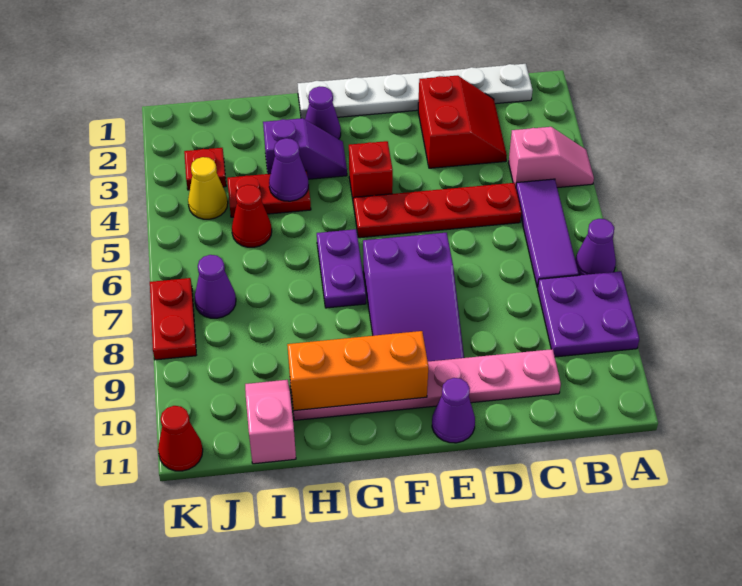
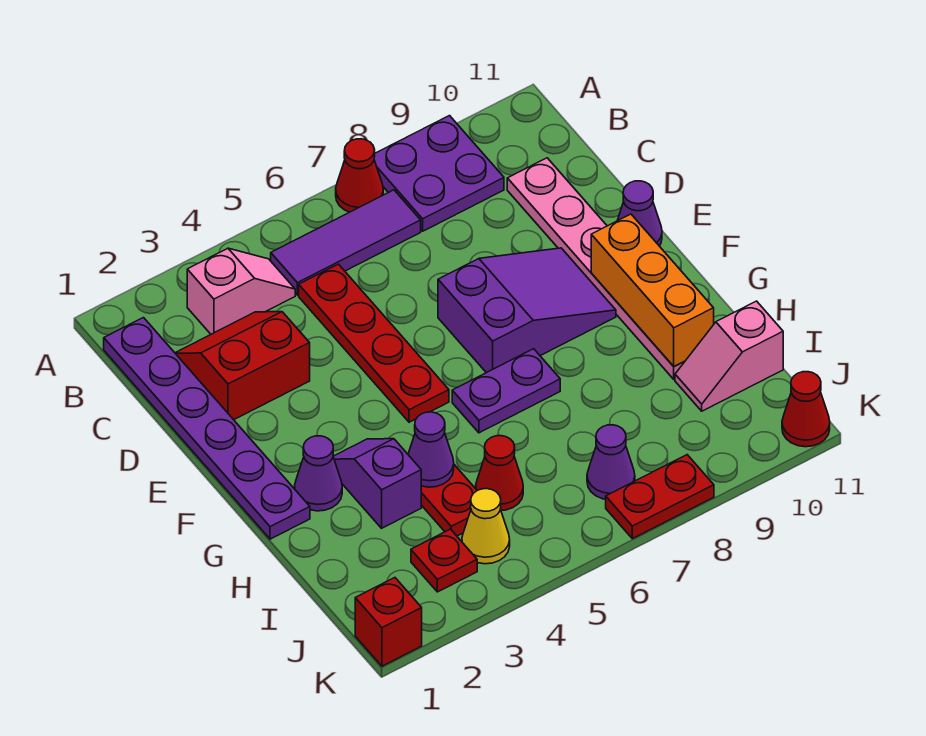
pink 1x2 slope [508,127,594,188] -> pink 1x2 slope turned to [187,248,295,334]
purple 1x1 cone [575,219,616,275] -> red 1x1 cone [336,139,383,212]
white 1x6 plate [298,64,533,119] -> purple 1x6 plate [104,318,310,539]
red 1x1 brick [349,141,393,205] -> red 1x1 brick moved to [355,578,422,666]

